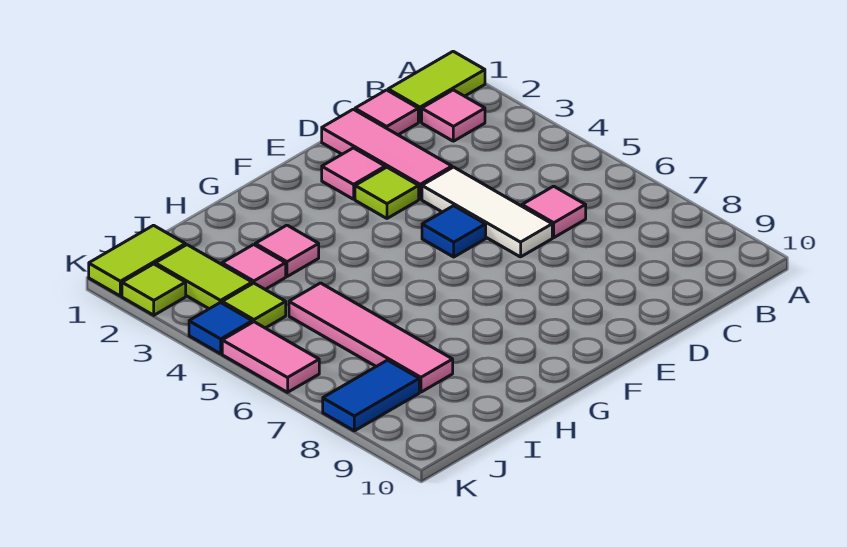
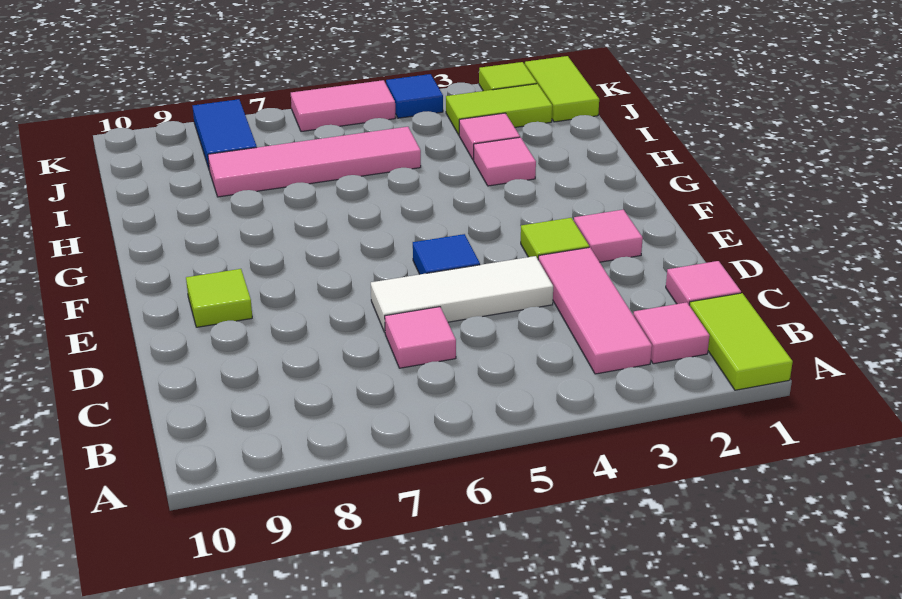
pink 1x3 tile [322,109,452,199] -> pink 1x3 tile turned to [538,247,652,374]
lime 1x1 tile [222,283,286,328] -> lime 1x1 tile moved to [186,269,252,327]

